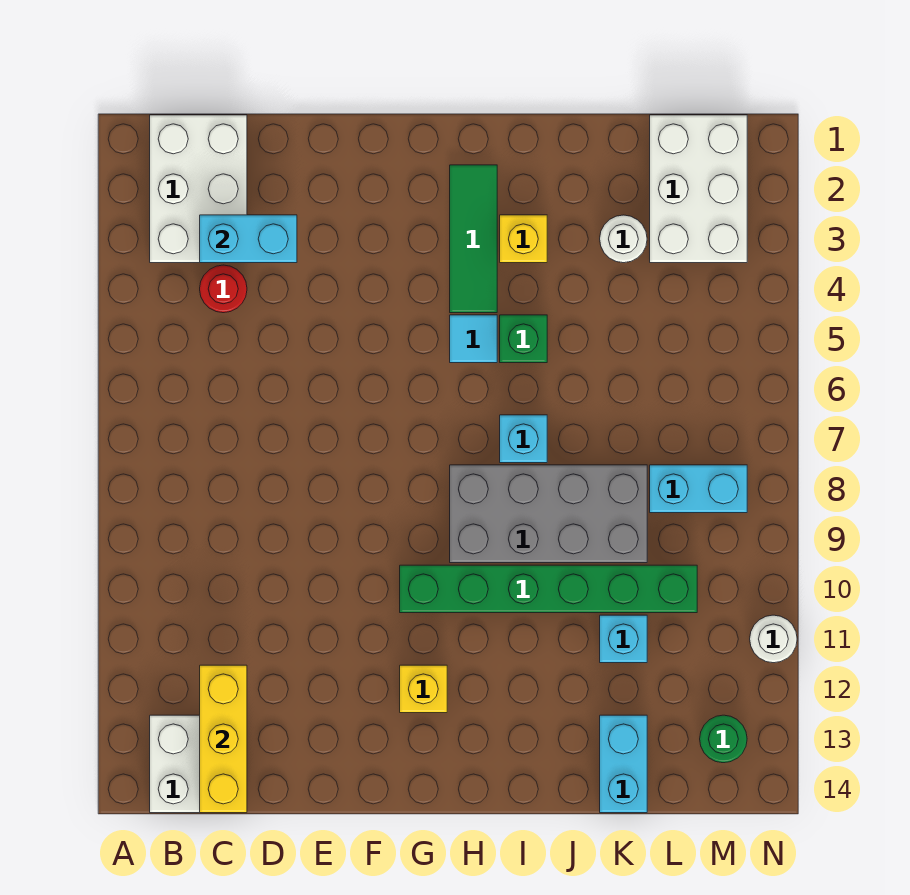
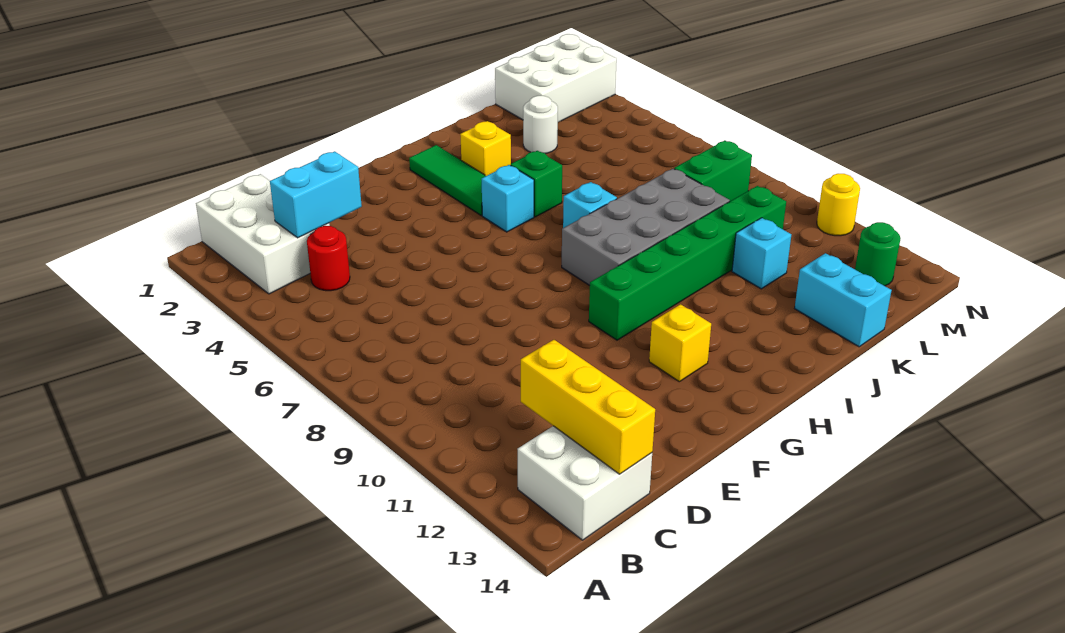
cyan 1x1 tile [450,315,497,363] -> cyan 1x1 brick [481,165,534,232]
white 2x3 brick [650,115,747,263] -> white 2x3 brick turned to [495,34,617,122]
cyan 1x2 brick [650,465,747,513] -> green 1x2 brick [674,140,752,201]
white 1x1 round brick [750,615,797,663] -> yellow 1x1 round brick [817,174,860,236]

